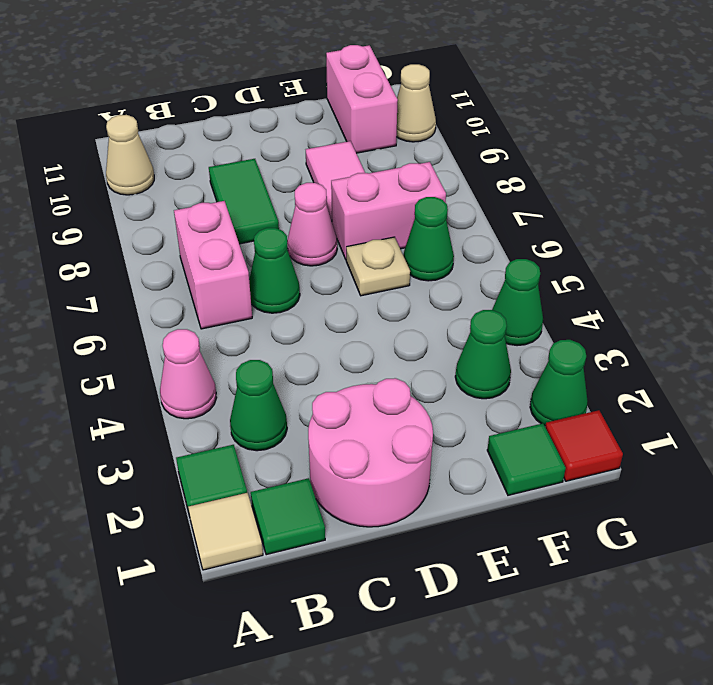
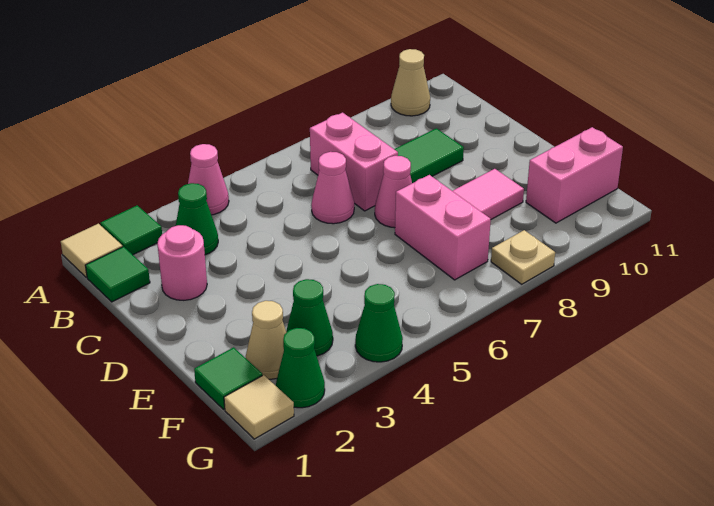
pink 1x2 brick [174,201,252,329] -> pink 1x2 brick turned to [310,113,398,211]
pink 2x2 round brick [308,378,433,527] -> pink 1x1 round brick [157,225,207,300]
green 1x1 cone [249,228,300,313] -> pink 1x1 cone [311,152,354,224]
tan 1x1 plate [346,237,410,296] -> tan 1x1 plate moved to [491,230,555,284]
green 1x1 cone [403,197,454,281] -> none
red 1x1 tile [545,410,623,481] -> tan 1x1 tile [224,375,294,439]
tan 1x1 cone [396,64,436,142] -> tan 1x1 cone moved to [246,301,287,379]

